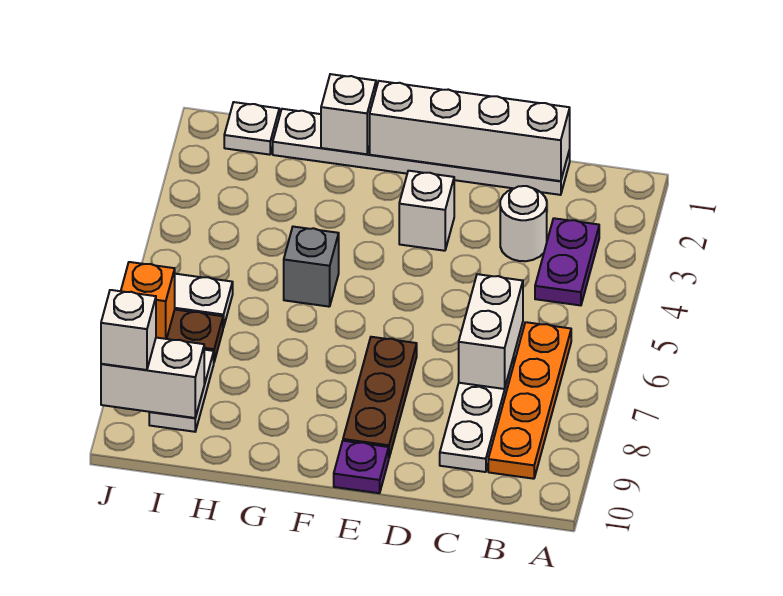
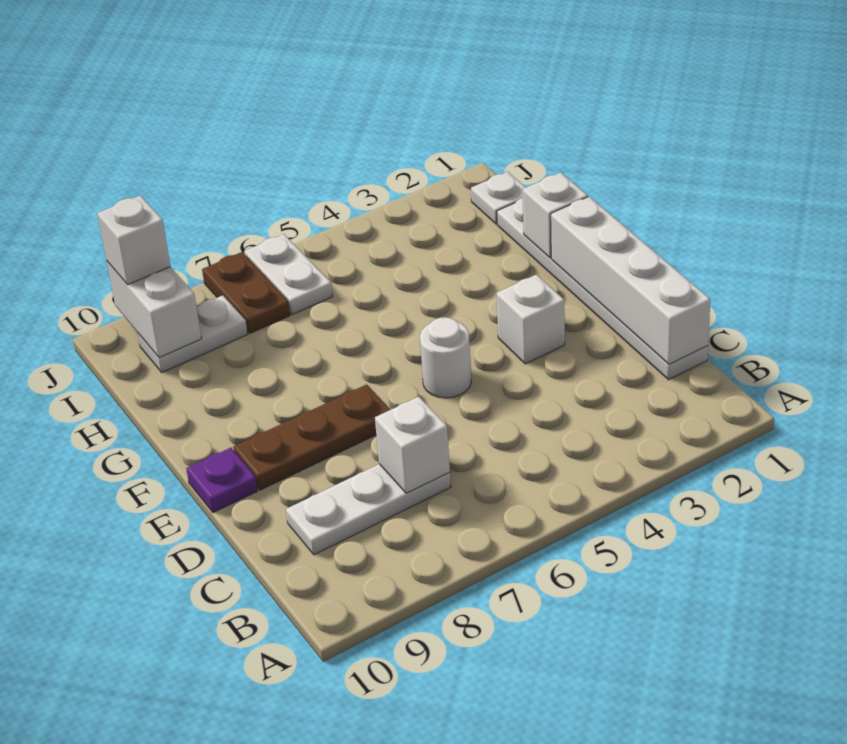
purple 1x2 plate [535,218,599,305] -> none
orange 1x4 plate [488,322,571,479] -> none
white 1x1 round brick [500,186,547,261] -> white 1x1 round brick moved to [420,317,471,398]
white 1x2 brick [459,274,523,389] -> white 1x1 brick [375,396,450,493]
grey 1x1 brick [284,227,339,307] -> none
orange 1x1 brick [121,262,175,339] -> none

